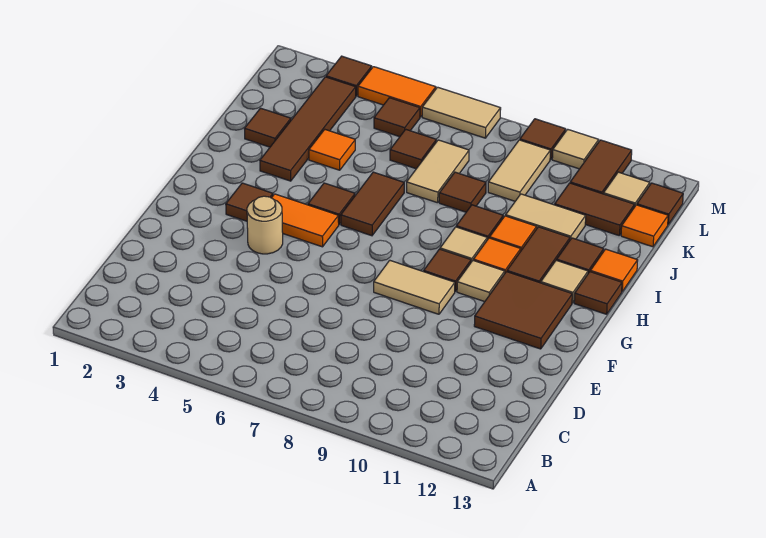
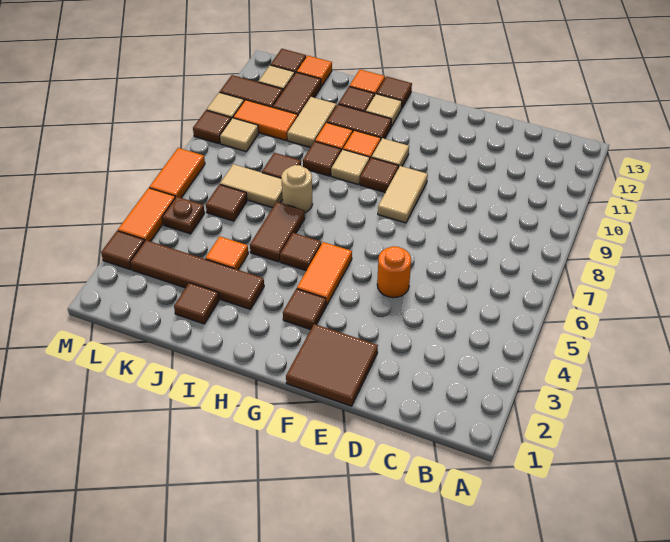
none -> orange 1x1 round brick [377,246,411,298]
tan 1x1 round brick [247,196,283,254] -> tan 1x1 round brick moved to [281,165,312,213]
brown 2x2 tile [474,272,572,349] -> brown 2x2 tile moved to [286,324,378,406]
brown 1x2 tile [341,172,404,236] -> brown 1x2 tile turned to [250,202,305,262]
tan 1x2 tile [488,140,550,201] -> tan 1x1 tile [220,118,259,152]
none -> orange 1x2 tile [233,100,298,140]
brown 1x1 tile [374,98,420,137] -> brown 1x1 plate [162,197,205,234]
tan 1x2 tile [422,87,501,138] -> orange 1x2 tile [149,148,205,198]

